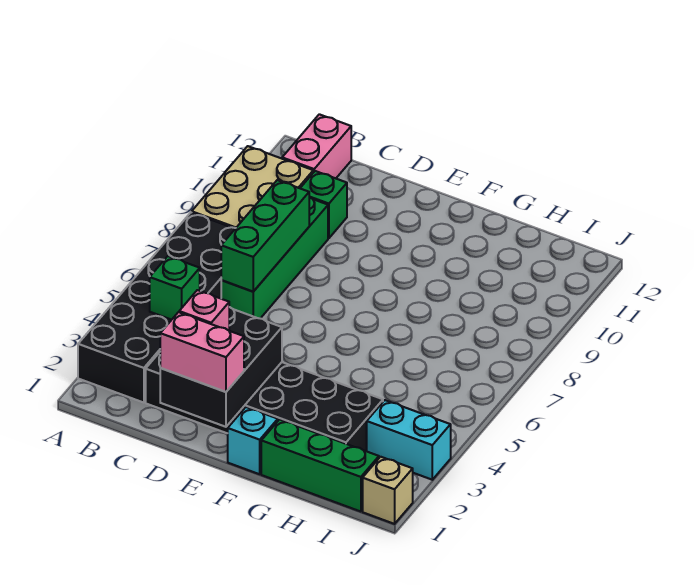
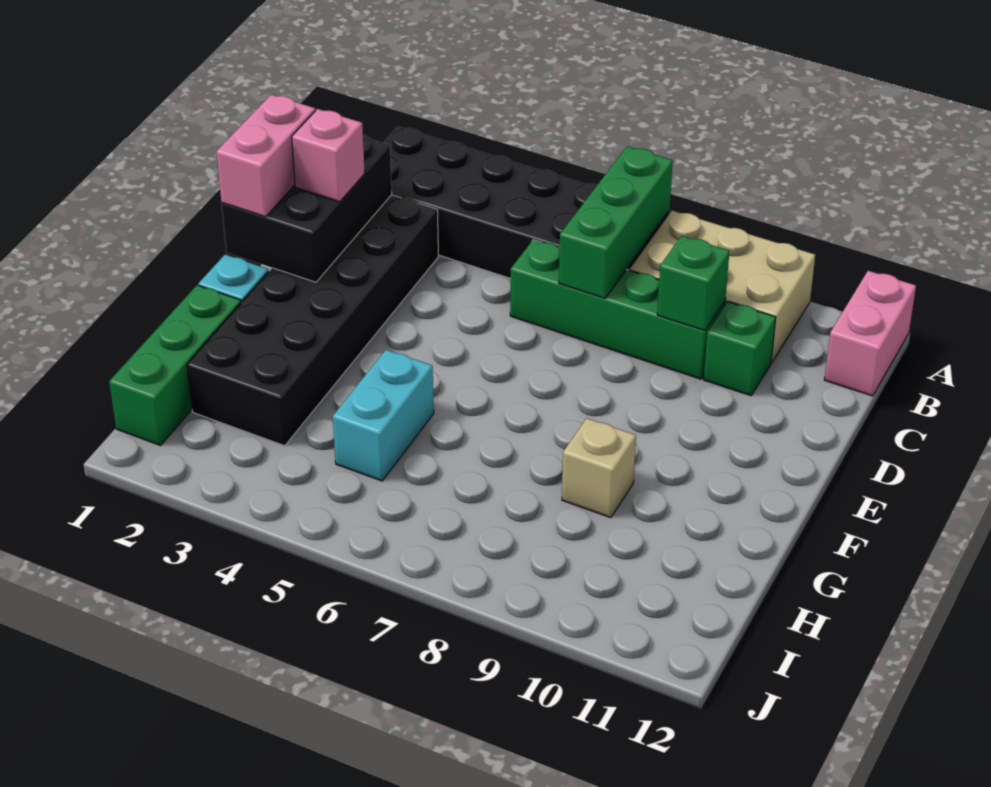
green 1x1 brick [150,256,200,320] -> green 1x1 brick moved to [657,236,729,331]
pink 1x2 brick [282,114,351,178] -> pink 1x2 brick turned to [824,271,916,396]
green 1x3 brick [221,180,309,292] -> green 1x3 brick turned to [559,147,673,298]
black 2x3 brick [160,307,282,427] -> black 2x3 brick turned to [222,135,392,282]
cyan 1x2 brick [367,400,451,480] -> cyan 1x2 brick moved to [333,350,434,481]
tan 1x1 brick [363,457,413,524] -> tan 1x1 brick moved to [562,418,636,518]

